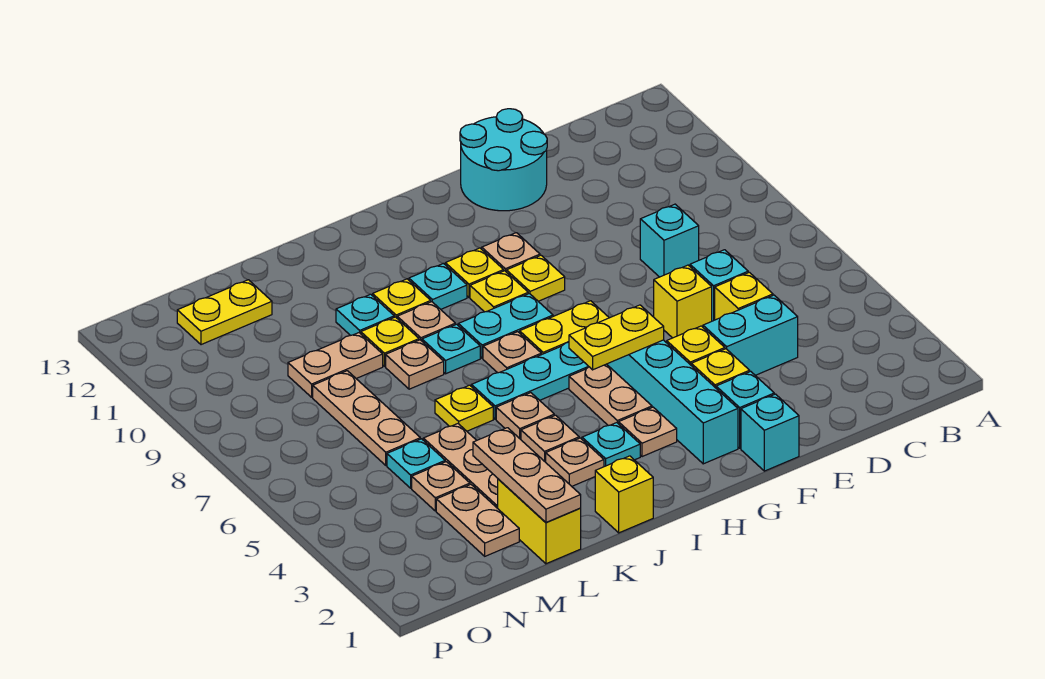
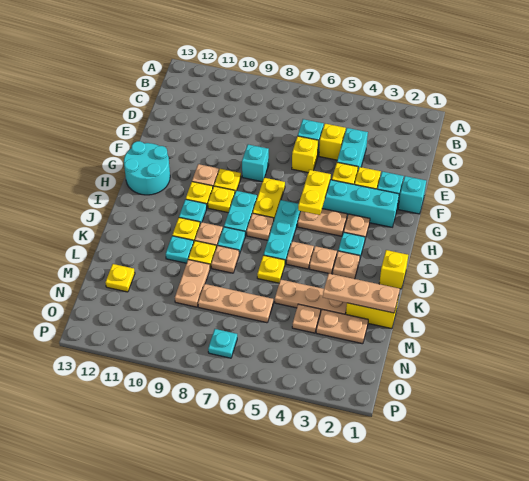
cyan 1x1 brick [640,204,699,277] -> cyan 1x1 brick moved to [242,145,269,182]
cyan 2x2 round brick [460,109,547,211] -> cyan 2x2 round brick moved to [124,141,170,195]
cyan 1x1 plate [387,439,445,488] -> cyan 1x1 plate moved to [208,329,237,358]
yellow 1x2 plate [177,280,272,345] -> yellow 1x1 plate [106,264,135,292]

